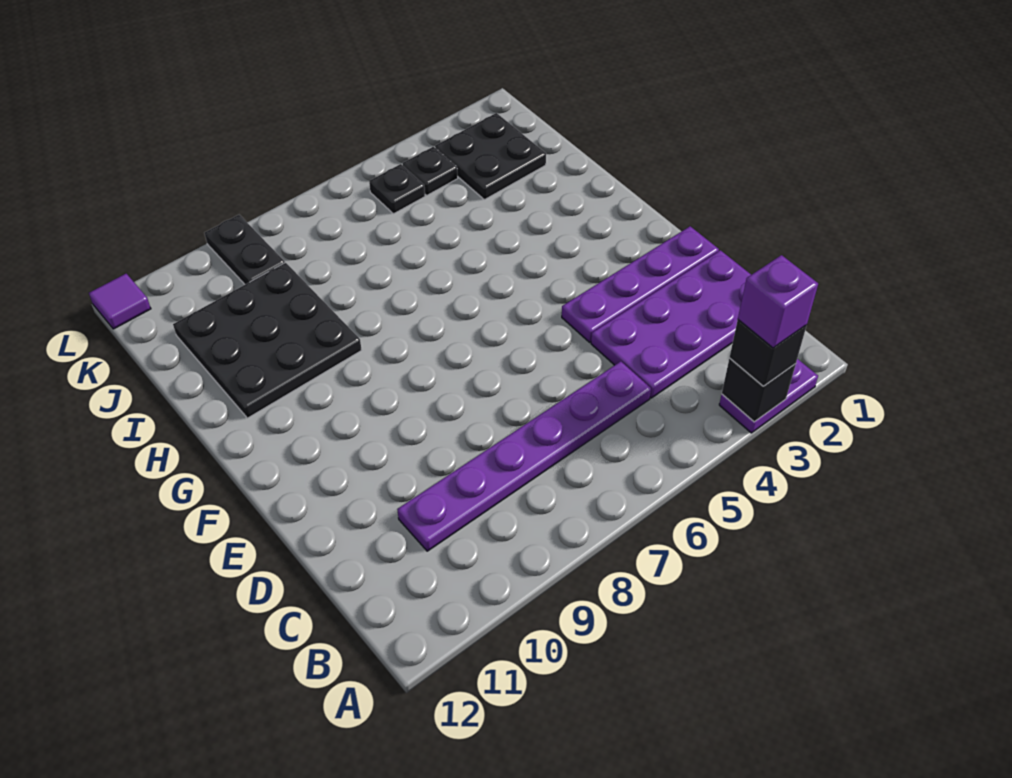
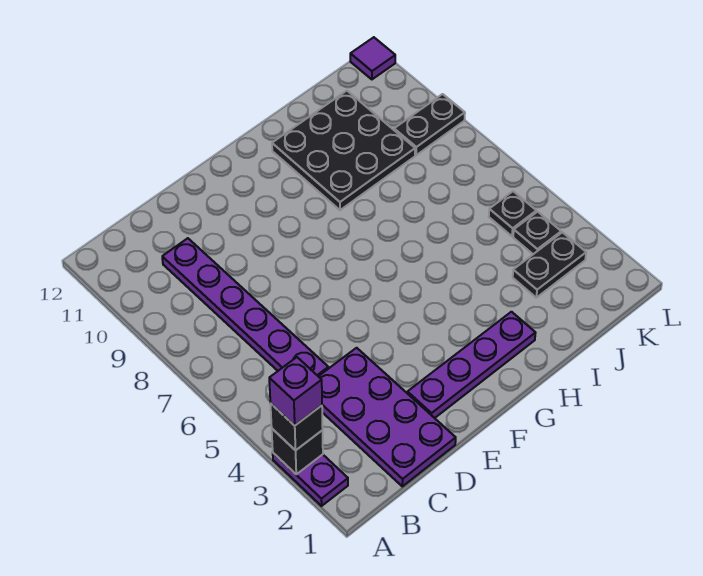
purple 1x4 plate [562,226,719,342] -> purple 1x4 plate turned to [407,312,535,418]
black 2x2 plate [435,113,546,200] -> black 1x2 plate [513,232,586,298]

